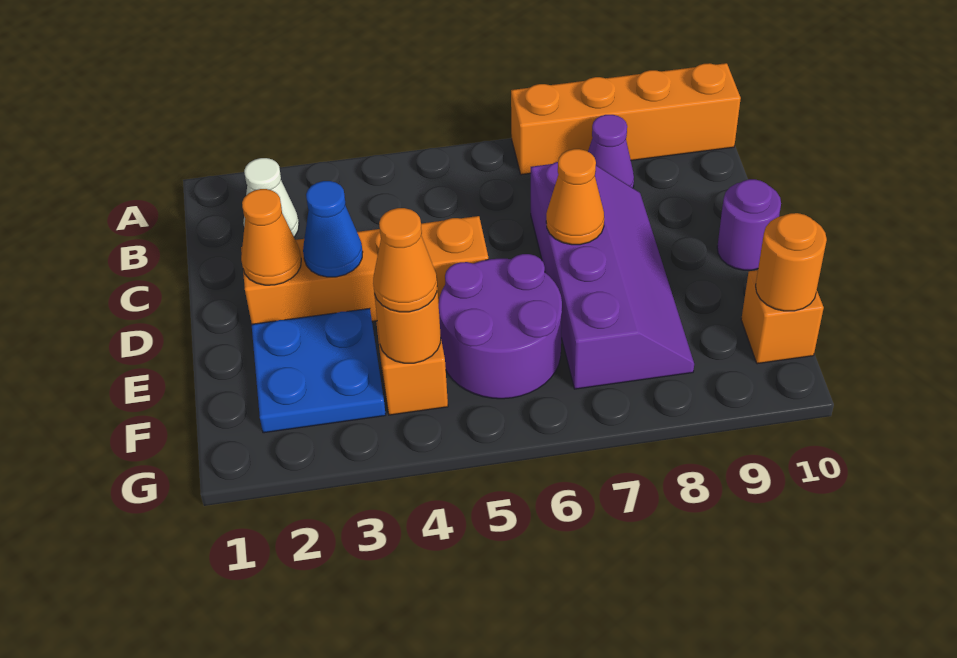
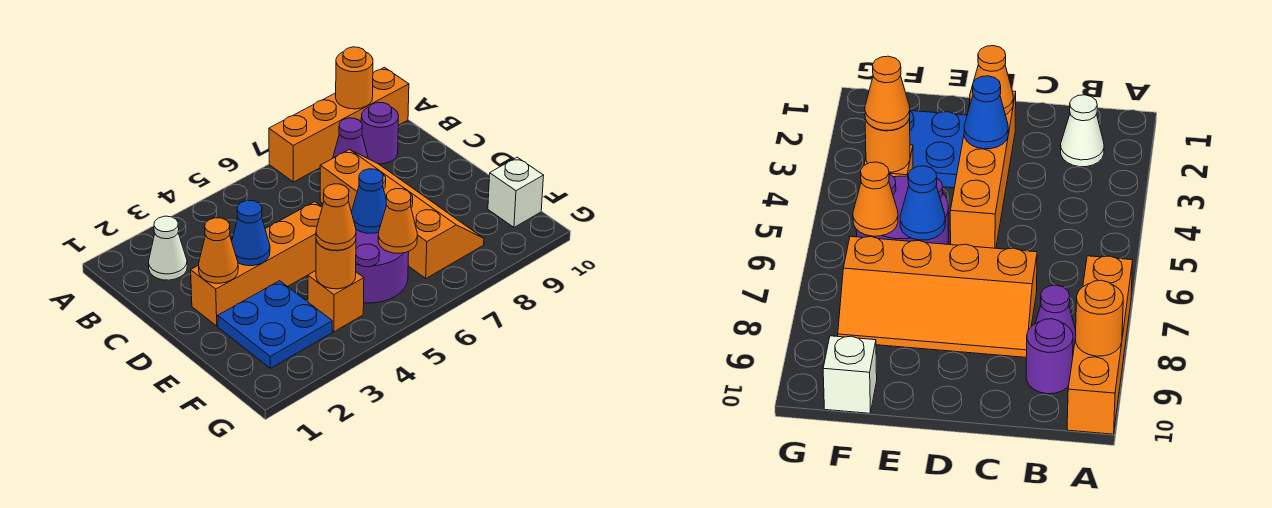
purple 2x4 slope [531,162,694,389] -> orange 2x4 slope [320,150,484,278]
orange 1x1 cone [546,149,604,245] -> orange 1x1 cone moved to [378,189,417,253]
purple 1x1 round brick [717,179,781,270] -> purple 1x1 round brick moved to [361,102,398,164]
none -> blue 1x1 cone [351,169,386,233]
orange 1x1 brick [741,270,824,364] -> white 1x1 brick [488,157,544,227]
orange 1x1 round brick [756,213,827,311] -> orange 1x1 round brick moved to [336,47,373,109]

